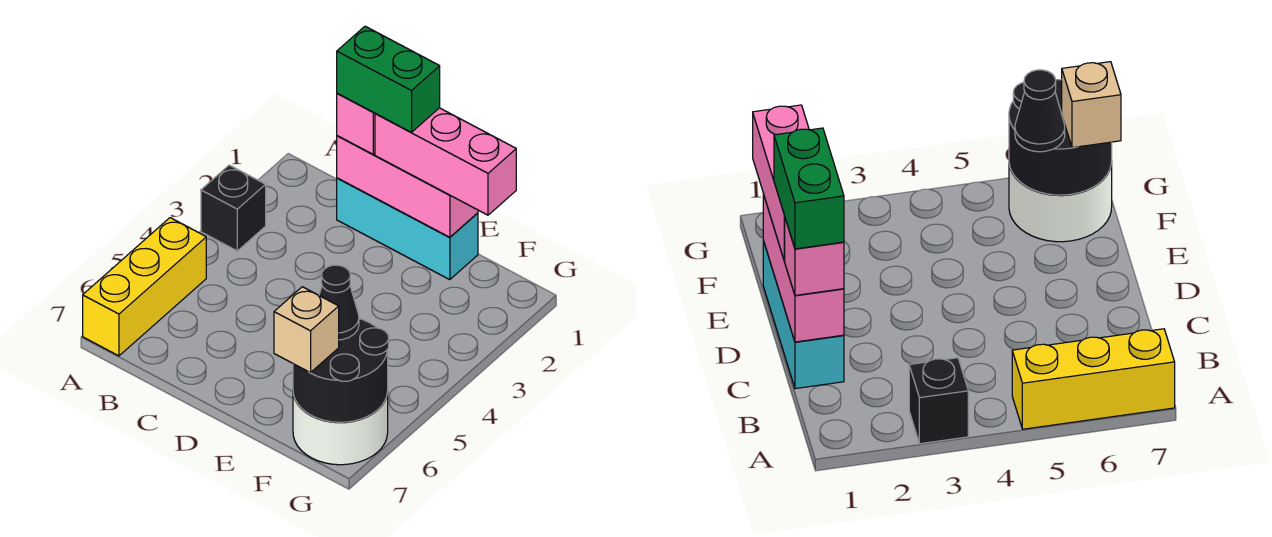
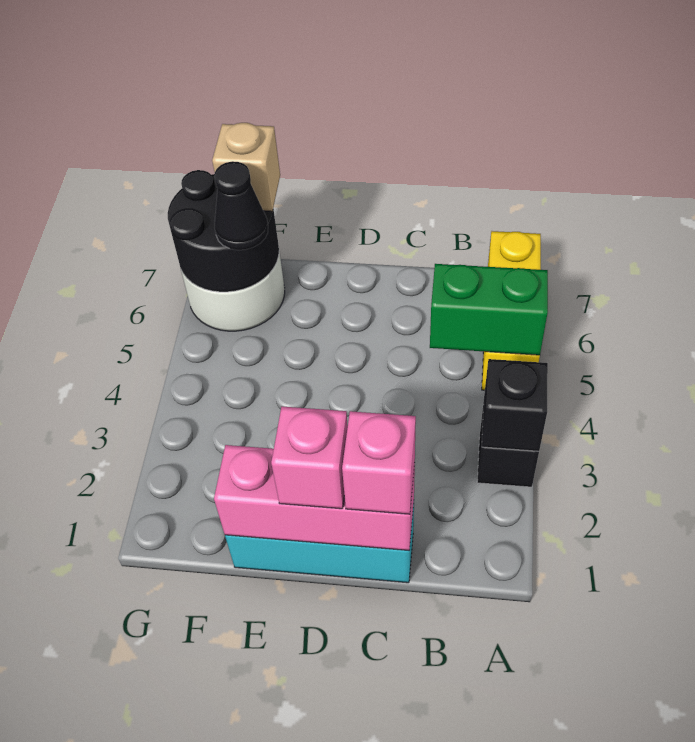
none -> black 1x1 brick [482,359,548,451]
green 1x2 brick [337,26,440,132] -> green 1x2 brick moved to [430,264,548,355]
pink 1x3 brick [375,108,516,215] -> pink 1x1 brick [271,407,348,509]

